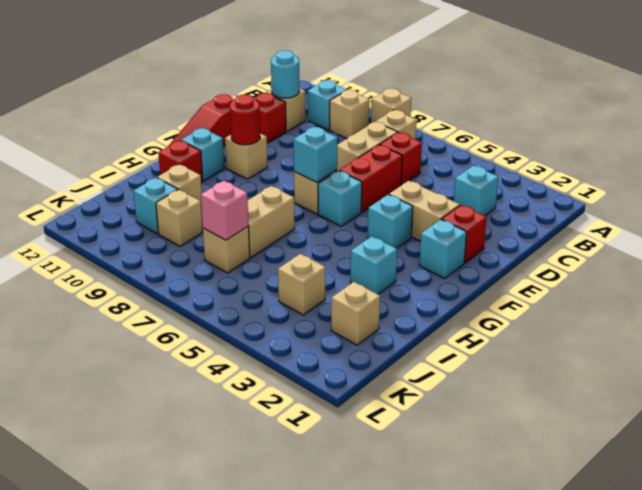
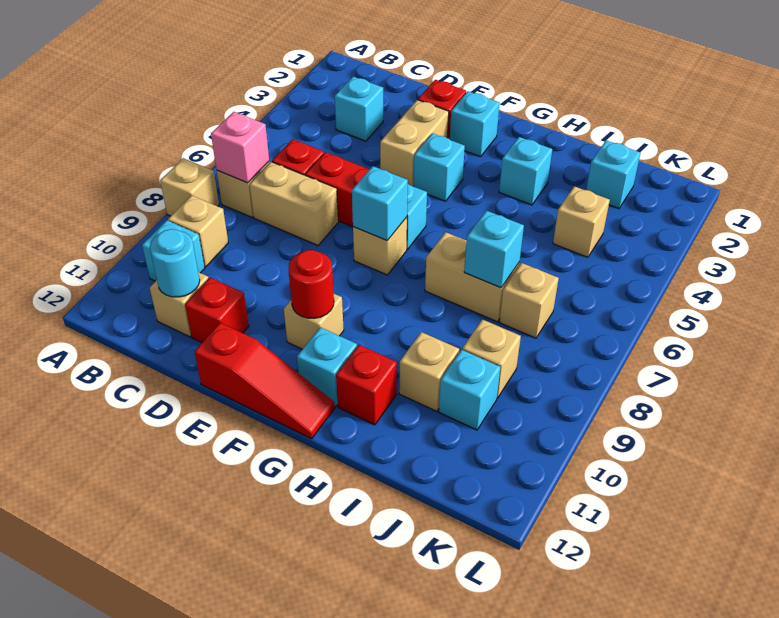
none -> cyan 1x1 brick [464,211,524,288]
tan 1x1 brick [331,282,380,345] -> cyan 1x1 brick [586,140,640,209]
pink 1x1 brick [201,181,249,240] -> pink 1x1 brick moved to [211,112,269,183]

